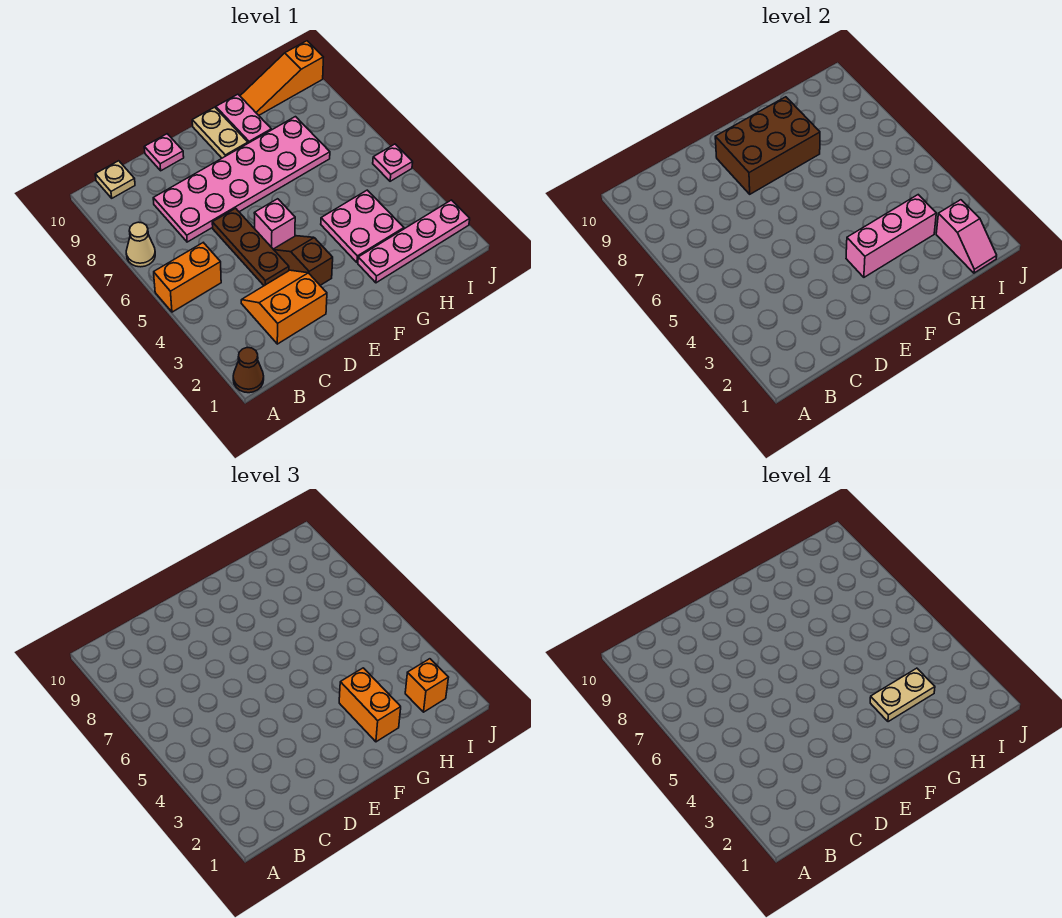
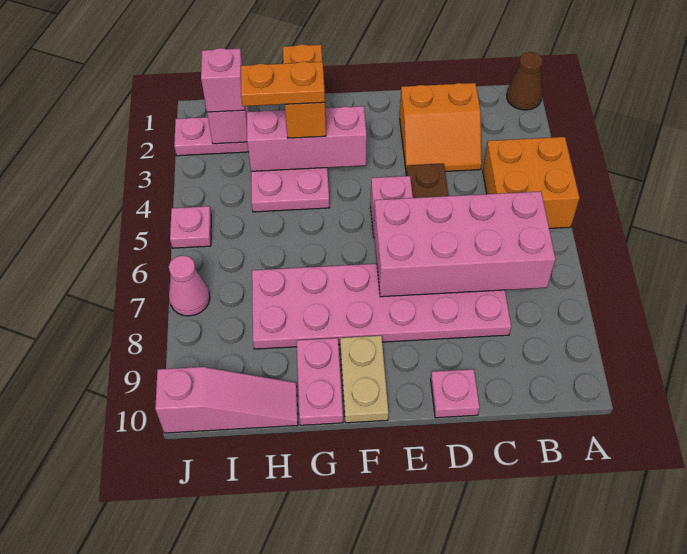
orange 1x2 brick [154,243,221,312] -> orange 2x2 brick [483,137,579,229]
tan 1x1 cone [126,222,155,267] -> none
none -> pink 2x4 brick [374,191,555,297]
tan 1x1 plate [95,161,135,198] -> none
brown 1x2 slope [273,236,333,285] -> none
brown 2x3 brick [715,97,820,194] -> none
tan 1x2 plate [870,668,935,722] -> orange 1x2 plate [241,61,325,106]
orange 1x3 slope [240,41,323,115] -> pink 1x3 slope [155,367,298,433]
orange 1x1 brick [405,659,449,712] -> pink 1x1 brick [201,48,245,112]
none -> pink 1x1 cone [169,256,210,316]

